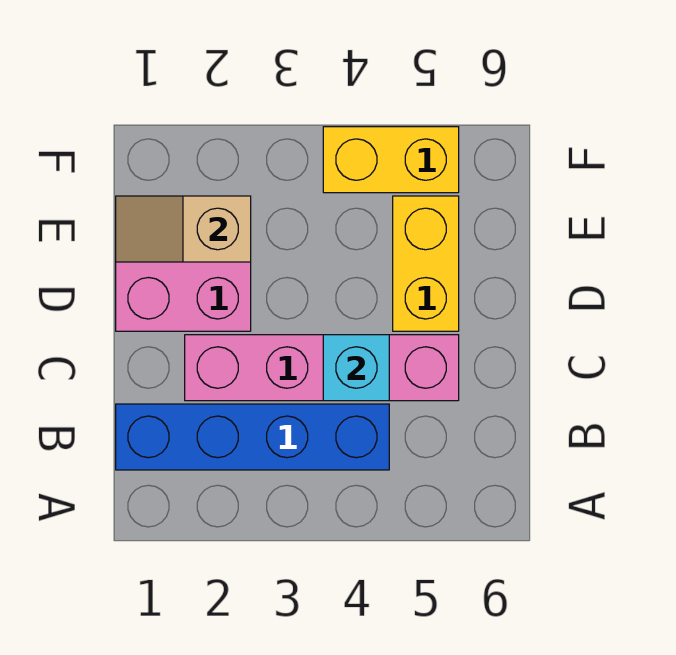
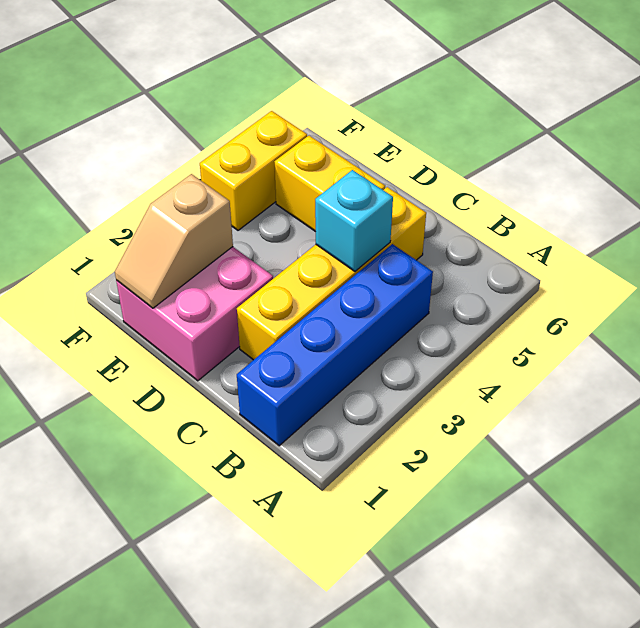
pink 1x4 brick [185,335,459,401] -> yellow 1x4 brick [237,187,426,360]

